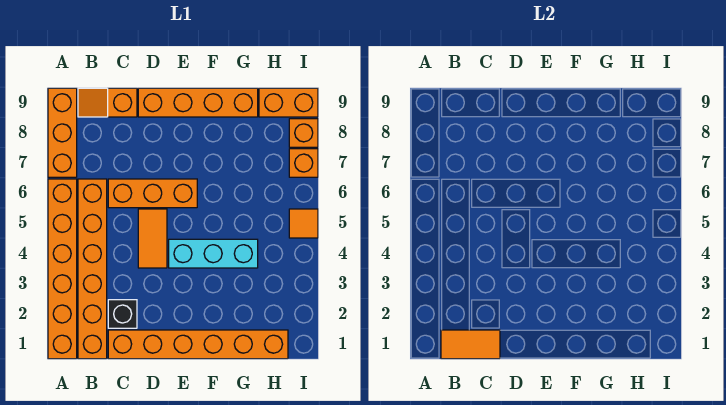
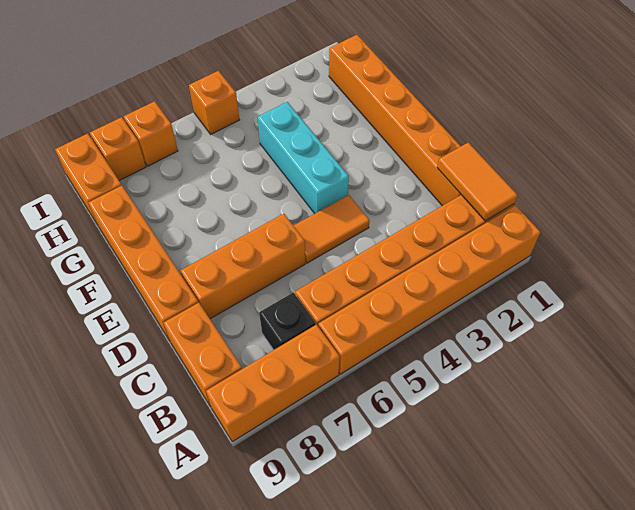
orange 1x2 slope [78,88,137,117] -> orange 1x2 brick [164,303,242,407]
black 1x1 brick [108,300,137,328] -> black 1x1 brick moved to [259,293,316,350]
orange 1x3 brick [108,179,197,208] -> orange 1x3 brick turned to [180,214,305,319]
orange 1x1 tile [289,209,318,238] -> orange 1x1 brick [189,71,239,134]

